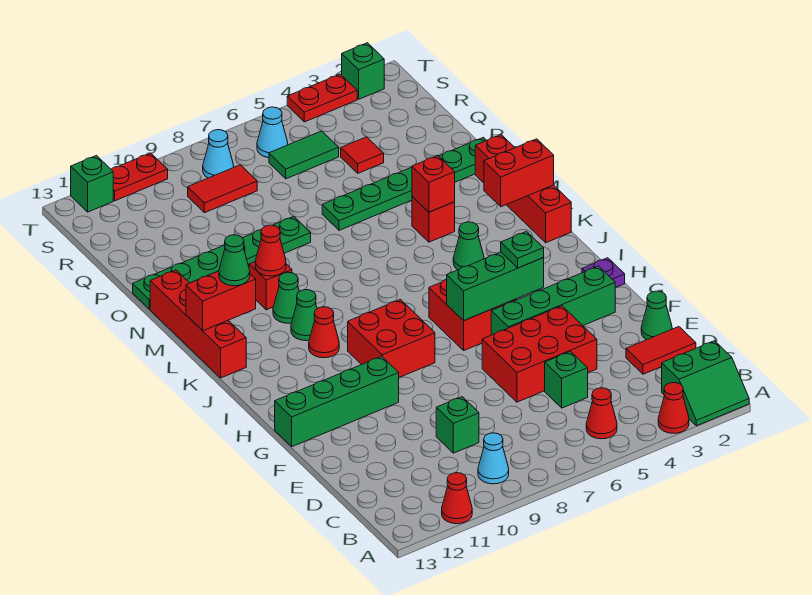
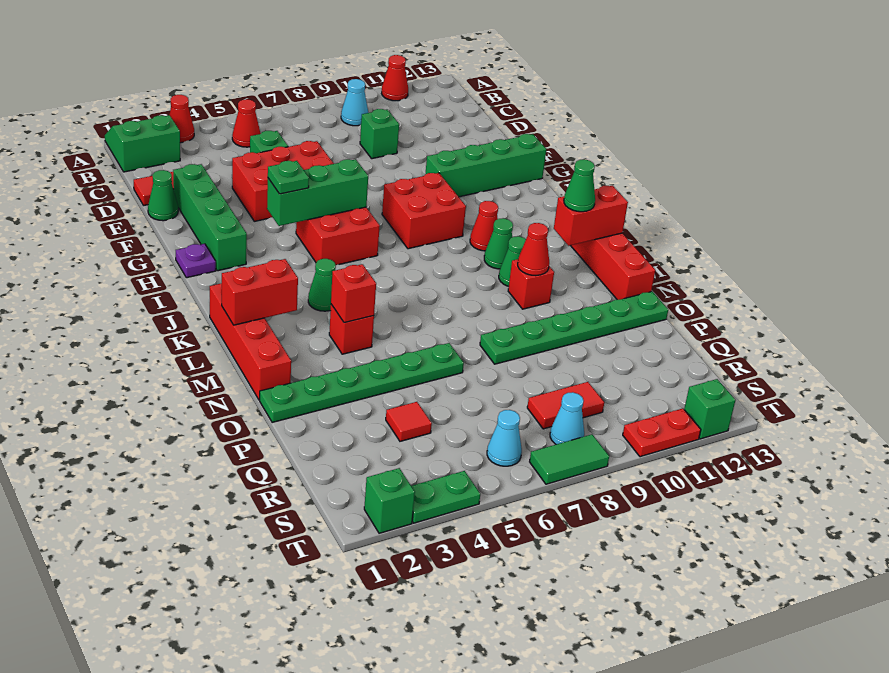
green 1x4 brick [491,266,615,335] -> green 1x4 brick turned to [173,164,247,271]
green 1x2 tile [269,131,339,179] -> green 1x2 tile moved to [530,434,609,484]
red 1x2 plate [287,74,357,122] -> green 1x2 plate [412,471,480,523]

